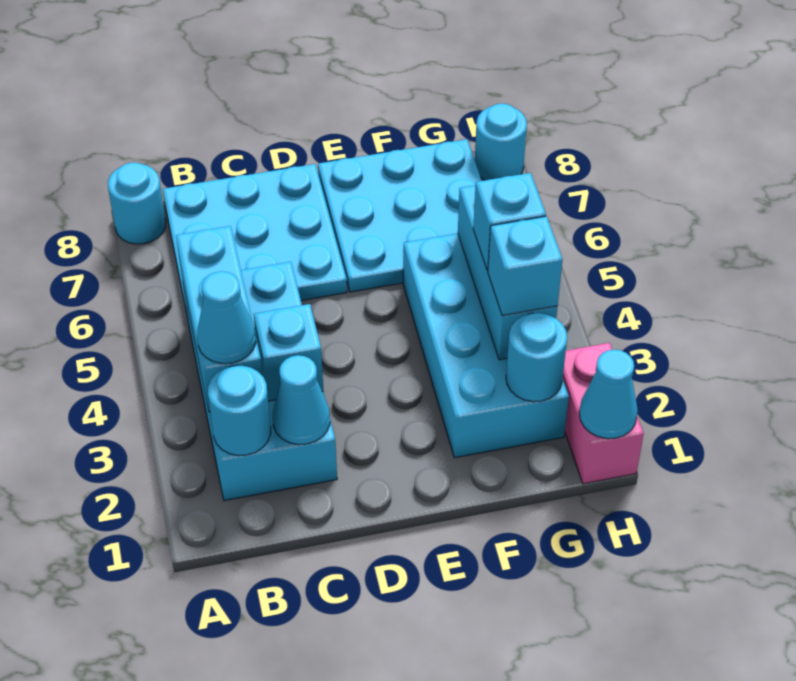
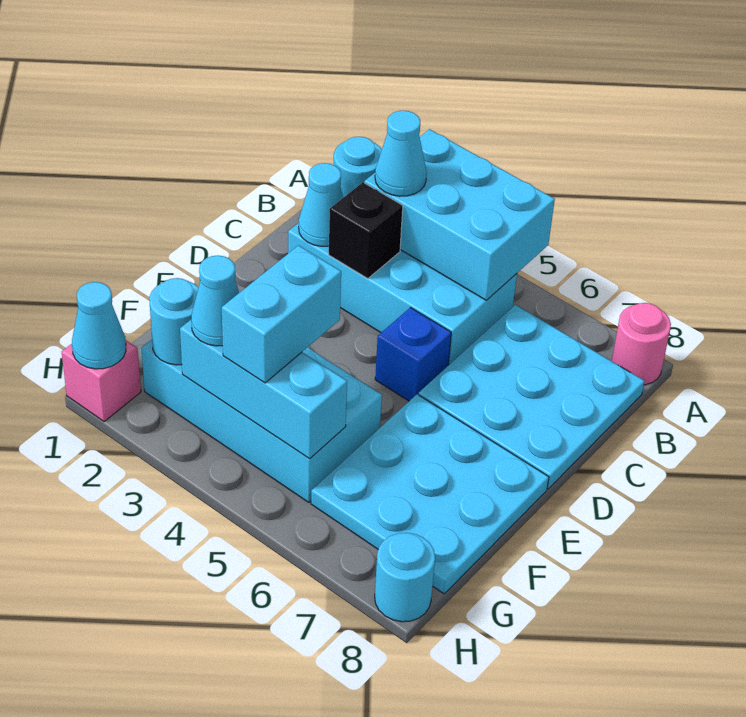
cyan 1x1 round brick [108,163,166,244] -> pink 1x1 round brick [612,303,671,385]
cyan 1x3 brick [176,226,262,412] -> cyan 2x3 brick [364,129,555,300]
cyan 1x1 brick [254,304,323,401] -> black 1x1 brick [329,182,403,279]
none -> blue 1x1 brick [375,308,451,401]
cyan 1x1 brick [488,216,563,316] -> cyan 1x1 cone [191,255,239,346]
cyan 1x1 brick [473,173,546,271] -> cyan 1x2 brick [222,245,341,383]
pink 1x2 brick [563,343,644,484] -> pink 1x1 brick [62,341,141,422]

